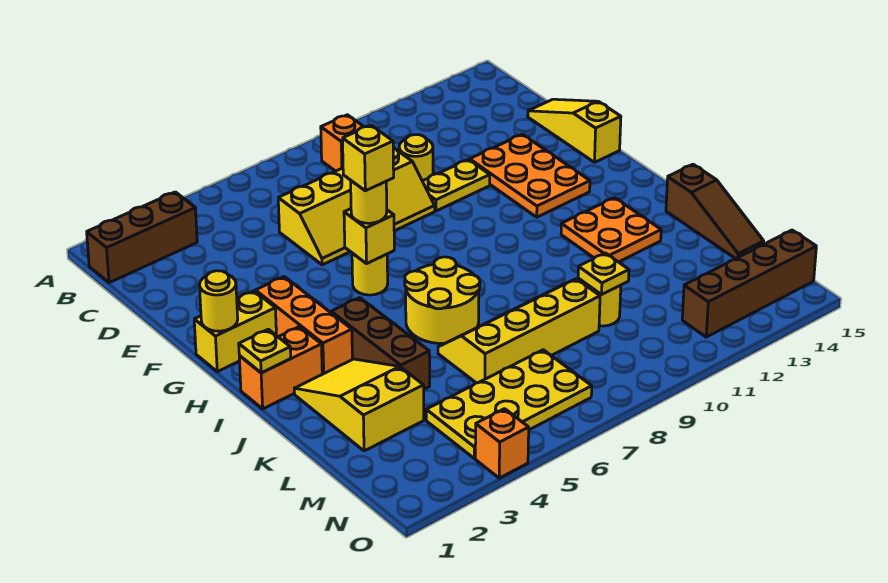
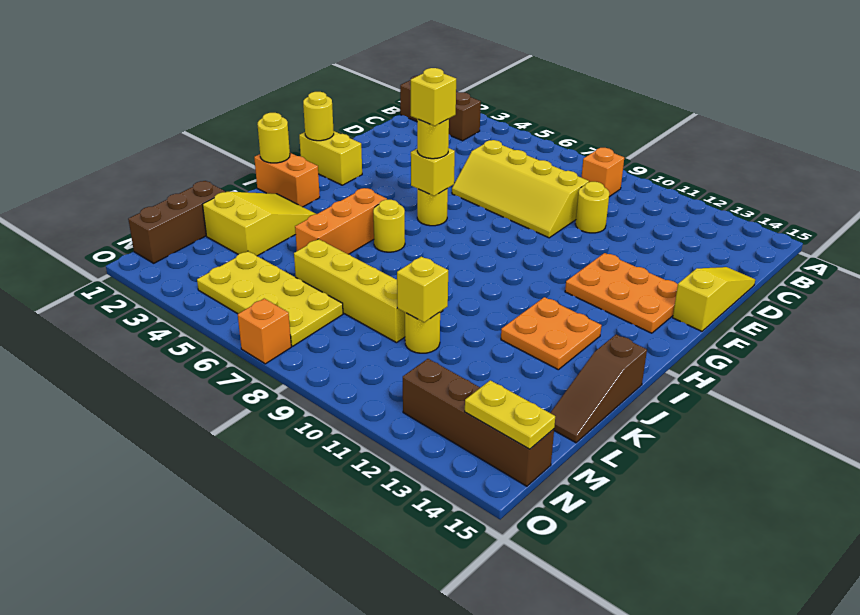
yellow 1x2 plate [423,160,490,211] -> yellow 1x2 plate moved to [465,380,555,449]
orange 2x3 plate [470,134,590,217] -> orange 2x3 plate turned to [565,253,678,333]
orange 1x3 brick [255,277,352,374] -> orange 1x3 brick moved to [295,188,387,254]
yellow 1x1 plate [239,329,291,373] -> yellow 1x1 round brick [257,113,290,163]
brown 1x3 brick [331,298,430,389] -> brown 1x3 brick moved to [128,181,225,263]
yellow 2x2 round brick [405,257,480,344] -> yellow 1x1 round brick [373,200,405,252]
yellow 1x1 plate [578,253,629,294] -> yellow 1x1 brick [397,257,448,322]
orange 1x1 brick [475,409,529,478] -> orange 1x1 brick moved to [238,299,291,364]

